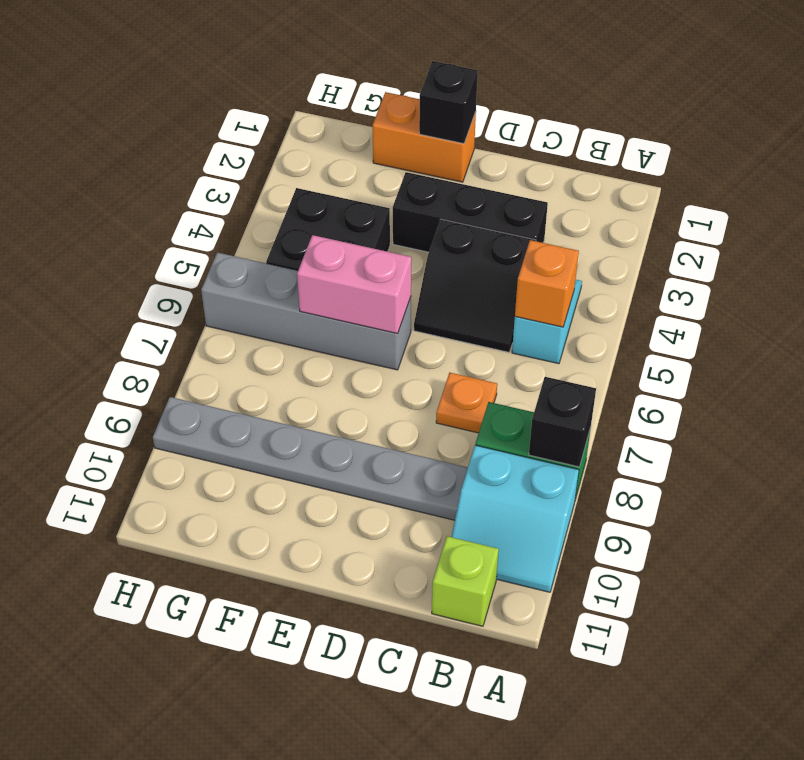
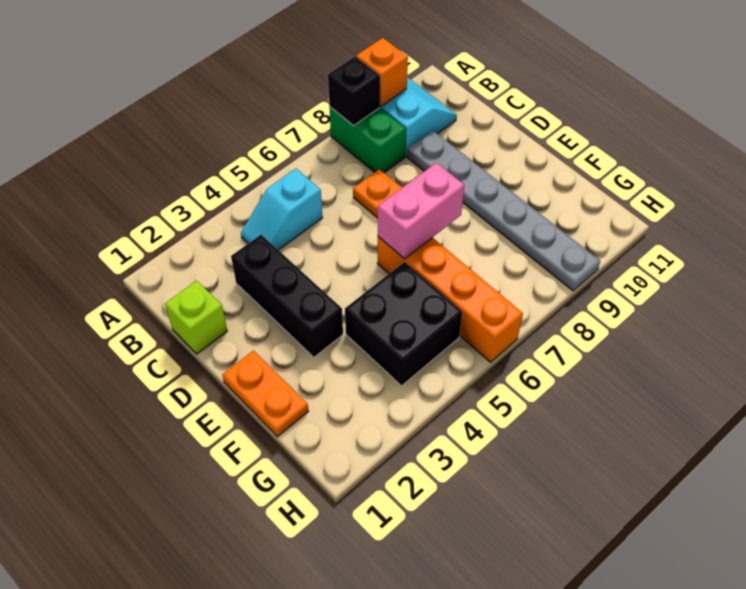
orange 1x1 brick [515,240,579,327] -> orange 1x1 brick moved to [356,38,408,106]
lime 1x1 brick [432,536,499,626] -> lime 1x1 brick moved to [165,281,227,354]
black 2x2 slope [414,219,536,352] -> none
orange 1x2 brick [373,92,476,182] -> orange 1x2 plate [222,351,309,437]
black 1x1 brick [419,61,478,144] -> none
grey 1x4 brick [201,252,411,370] -> orange 1x4 brick [377,237,523,362]
pink 1x2 brick [297,235,411,333] -> pink 1x2 brick turned to [378,163,464,259]

